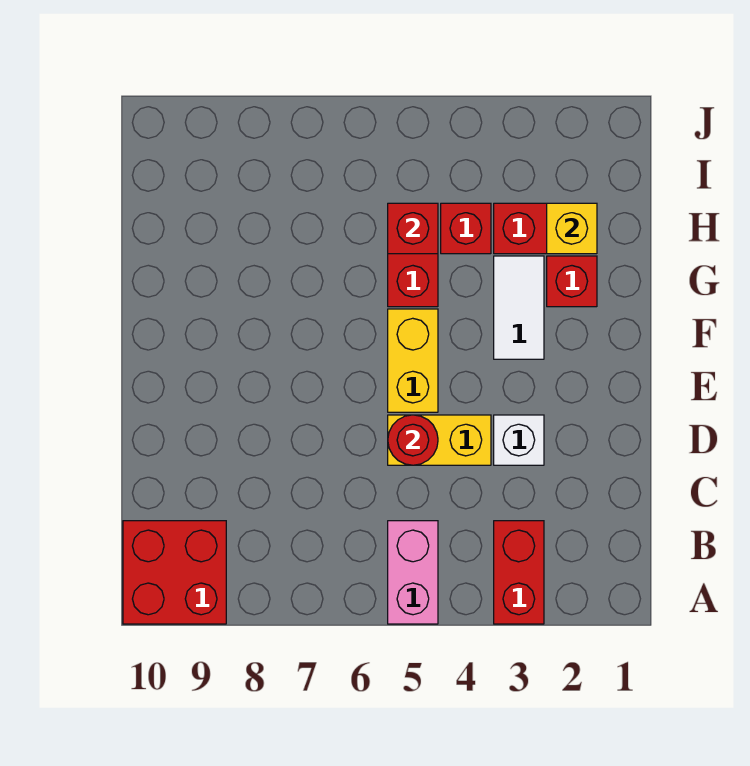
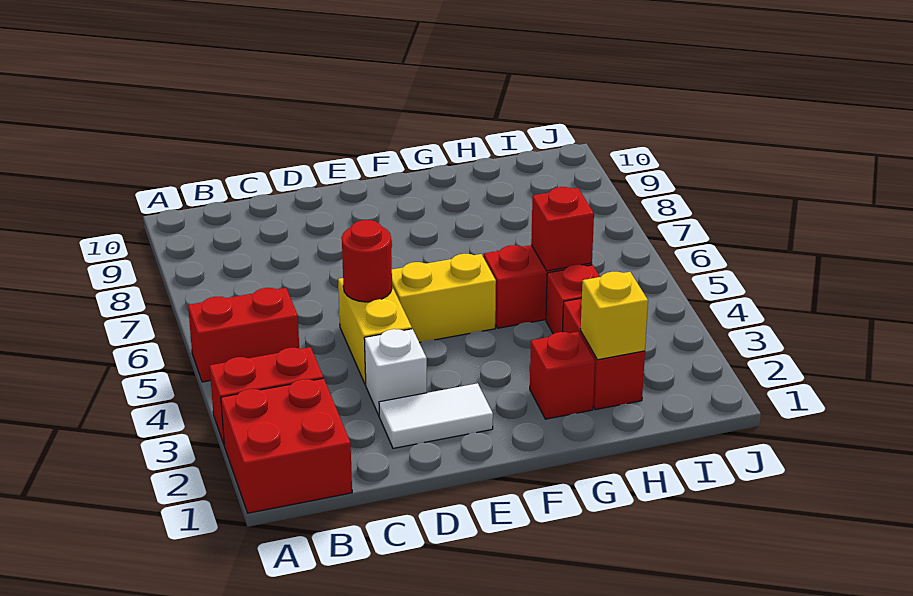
pink 1x2 brick [388,521,438,624] -> red 1x2 brick [188,288,299,382]
red 2x2 brick [123,521,226,624] -> red 2x2 brick moved to [221,378,352,513]
white 1x2 tile [494,256,544,359] -> white 1x2 tile moved to [379,383,493,448]

